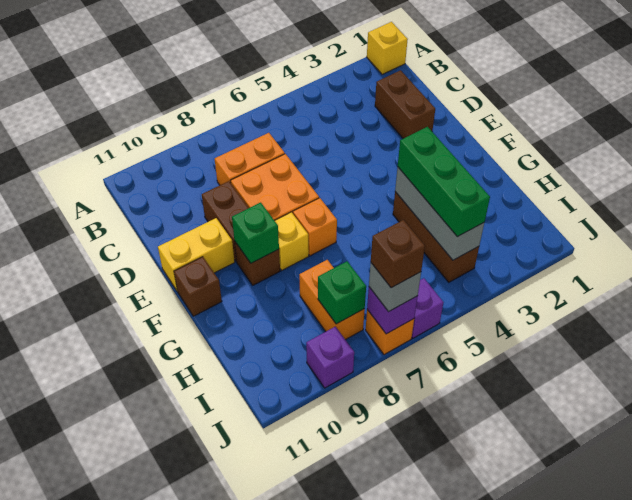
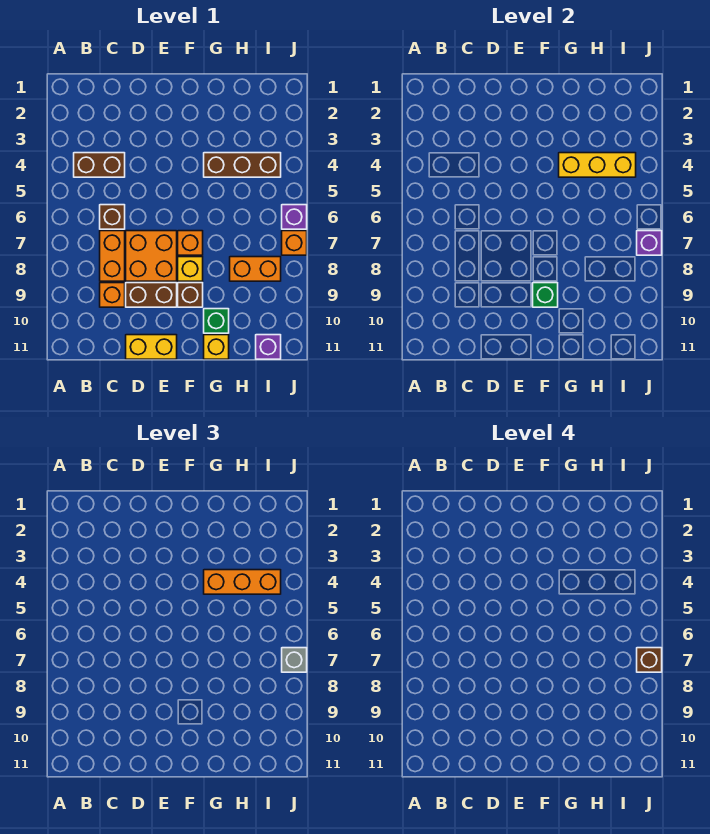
yellow 1x1 brick [367,22,408,74] -> yellow 1x1 brick moved to [204,335,229,359]
brown 1x2 brick [375,70,435,139] -> brown 1x2 brick moved to [74,153,125,177]
none -> orange 1x1 brick [100,283,125,307]
yellow 1x2 brick [158,218,235,291] -> yellow 1x2 brick turned to [126,335,177,359]
brown 1x1 brick [174,257,222,316] -> brown 1x1 brick moved to [100,205,125,229]
grey 1x3 brick [395,167,484,260] -> yellow 1x3 brick [559,153,636,177]
green 1x3 brick [398,127,490,237] -> orange 1x3 brick [204,570,281,594]
green 1x1 brick [318,261,366,324] -> green 1x1 brick moved to [204,309,229,333]
purple 1x1 brick [306,327,354,388] -> purple 1x1 brick moved to [256,335,281,359]

